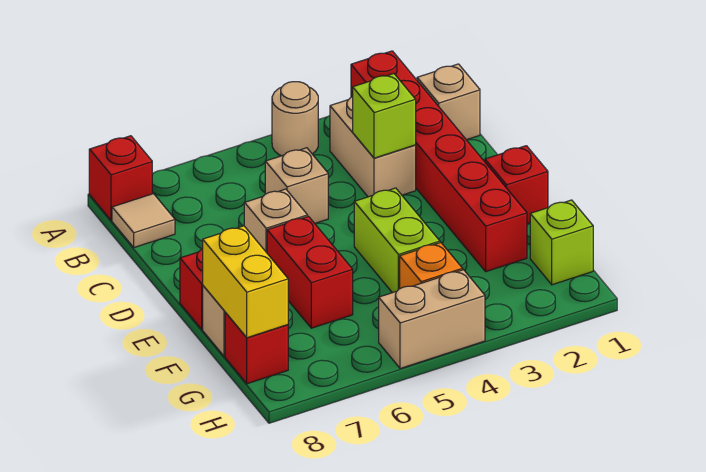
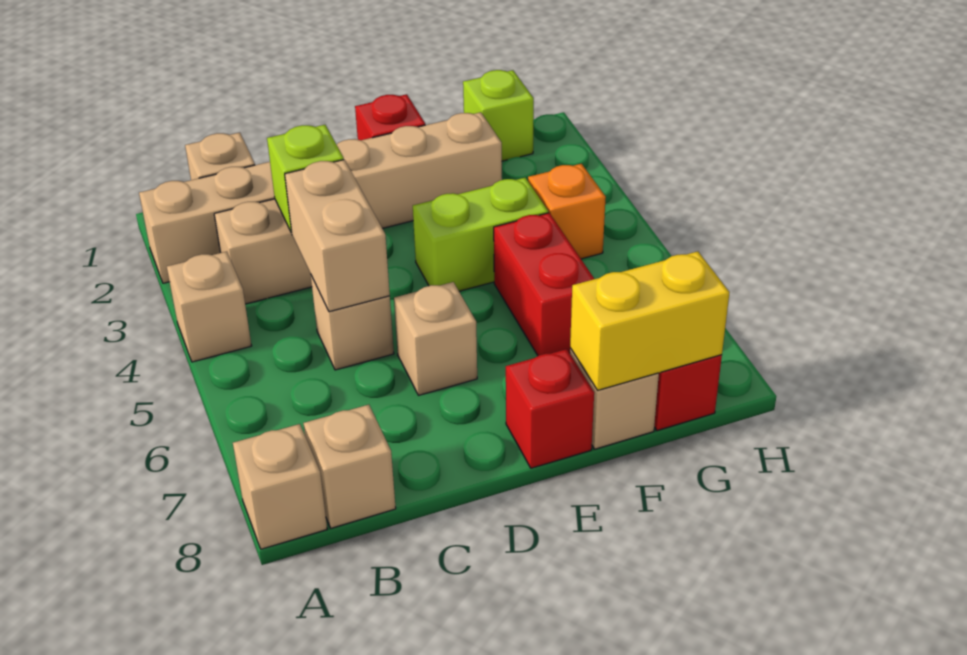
red 1x6 brick [351,51,527,272] -> tan 1x6 brick [139,112,502,283]
tan 1x1 round brick [272,82,318,156] -> tan 1x1 brick [167,252,252,362]
red 1x1 brick [89,136,152,220] -> tan 1x1 brick [233,424,327,549]
tan 1x1 tile [112,194,175,247] -> tan 1x1 brick [303,405,396,528]
red 1x2 brick [267,216,353,328] -> red 1x2 brick turned to [494,213,594,356]
tan 1x2 brick [379,270,485,369] -> tan 1x2 brick moved to [285,160,390,312]

